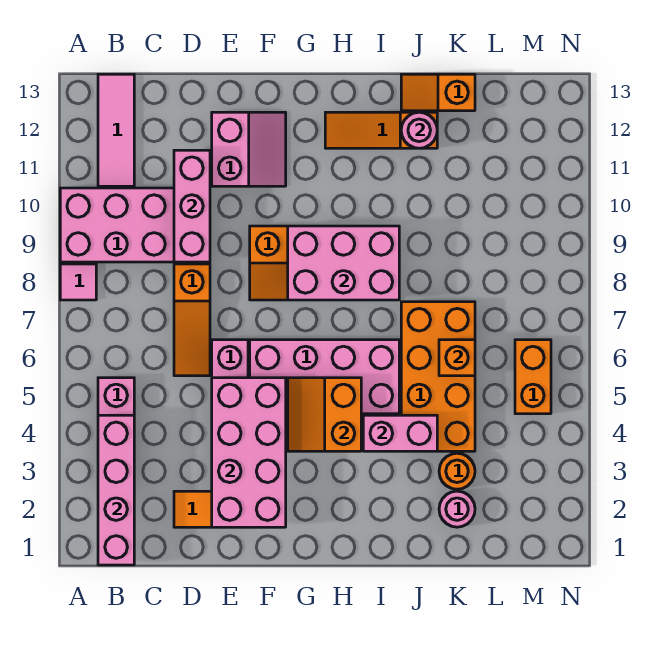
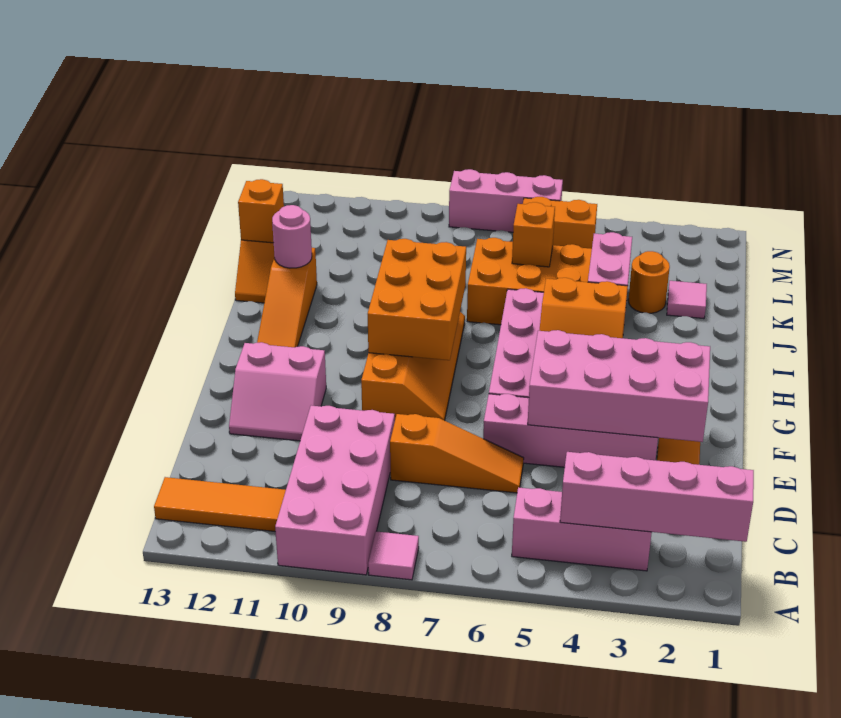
pink 1x3 tile [98,74,134,186] -> orange 1x3 tile [154,477,286,531]
pink 1x3 brick [174,150,210,262] -> pink 1x3 brick moved to [449,169,563,232]
pink 2x2 slope [212,112,286,186] -> pink 2x2 slope turned to [229,342,326,441]
pink 2x3 brick [288,226,399,300] -> orange 2x3 brick [368,239,466,360]
pink 1x1 round brick [439,491,475,527] -> pink 1x1 tile [667,281,707,319]
none -> orange 1x1 brick [238,179,284,243]

